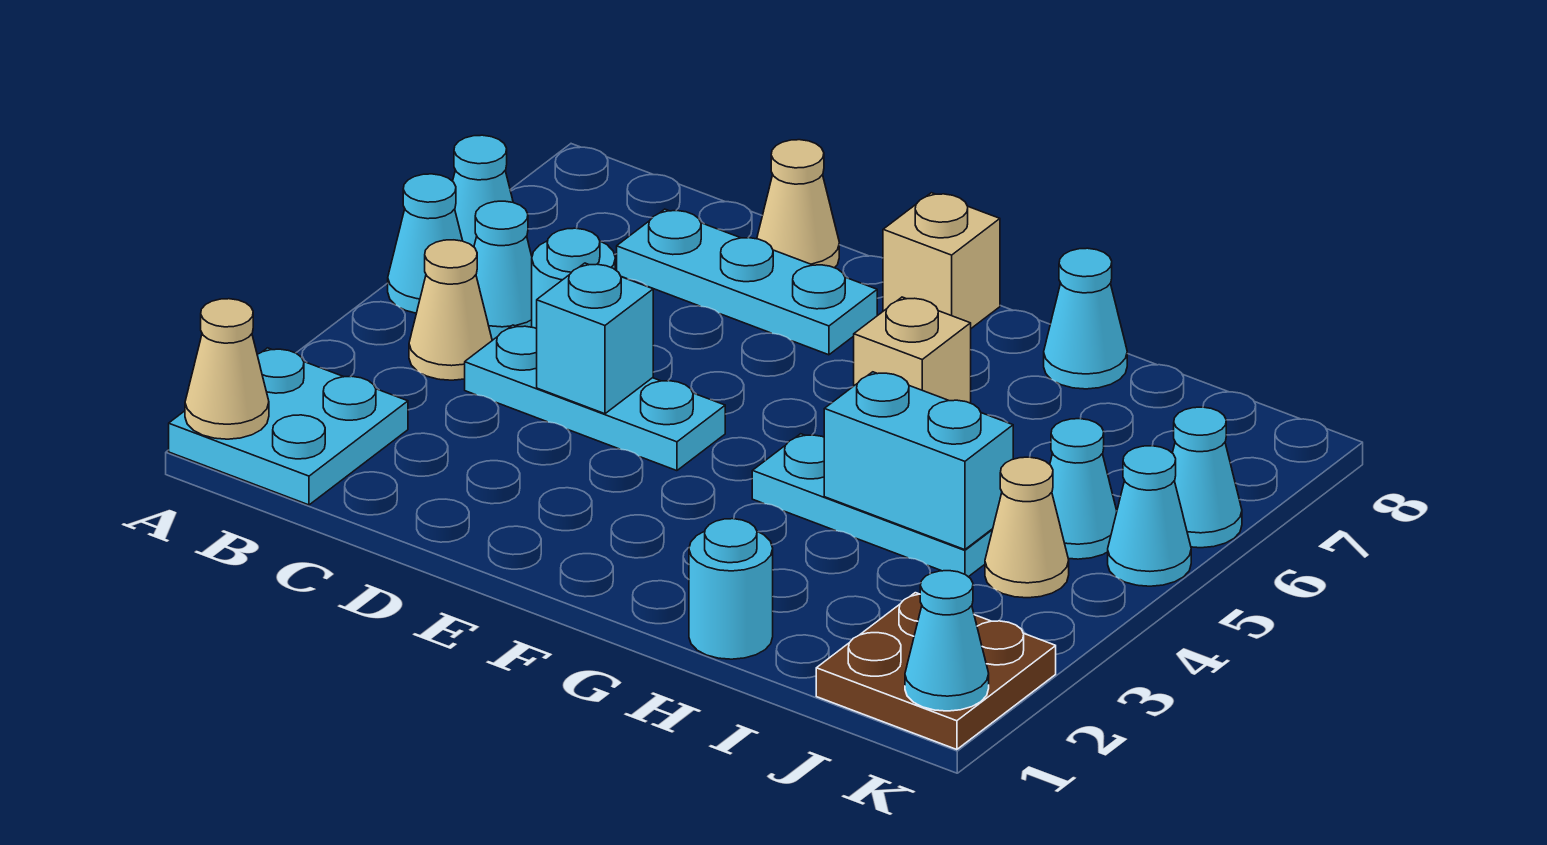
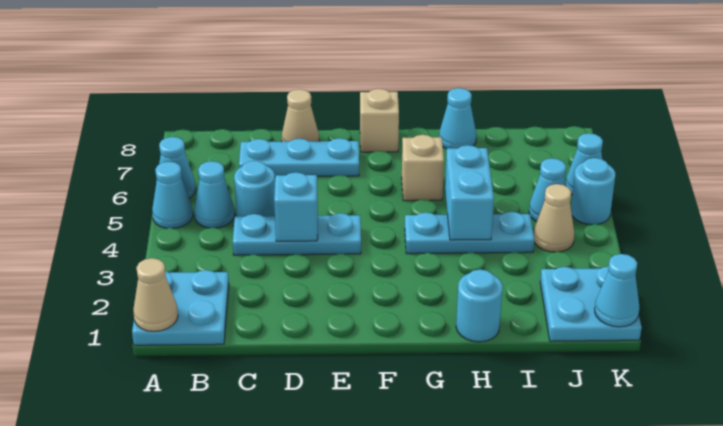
tan 1x1 cone [409,240,492,380] -> none
cyan 1x2 brick [824,372,1013,550] -> cyan 1x2 brick turned to [445,145,494,240]
brown 2x2 plate [816,593,1056,750] -> cyan 2x2 plate [540,266,642,341]
cyan 1x1 cone [1108,446,1191,586] -> cyan 1x1 round brick [571,158,615,225]

